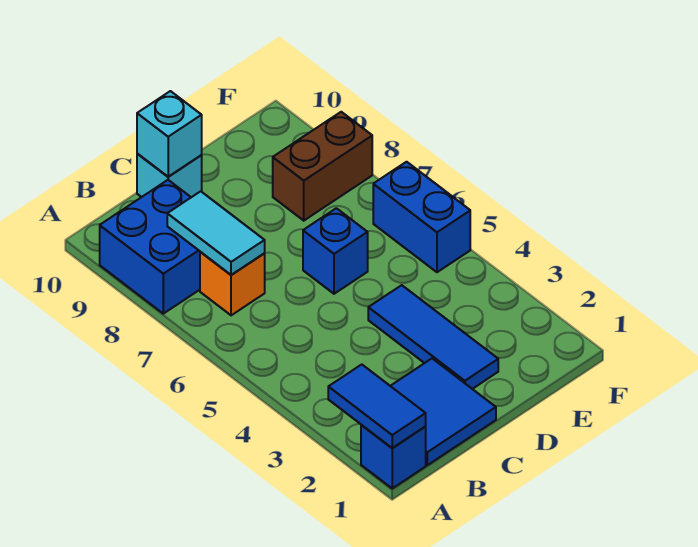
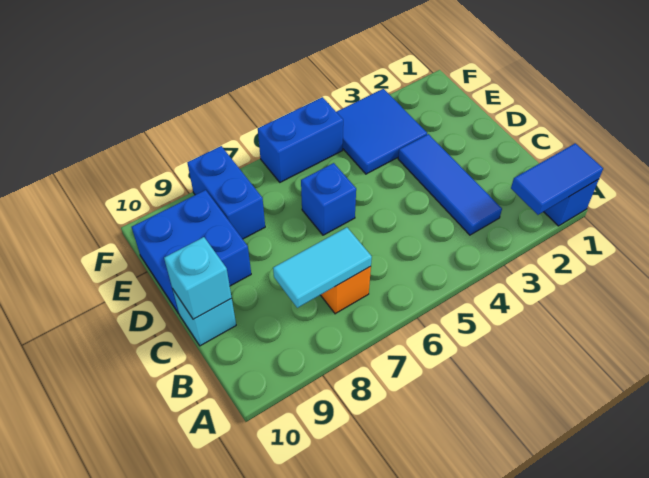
blue 2x2 brick [100,180,200,314] -> blue 2x2 brick moved to [132,190,251,314]
blue 2x2 tile [391,359,496,465] -> blue 2x2 tile moved to [337,89,427,174]
blue 1x3 tile [368,285,498,389] -> blue 1x3 tile turned to [398,134,502,235]
brown 1x2 brick [273,112,372,221] -> blue 1x2 brick [187,146,265,239]

